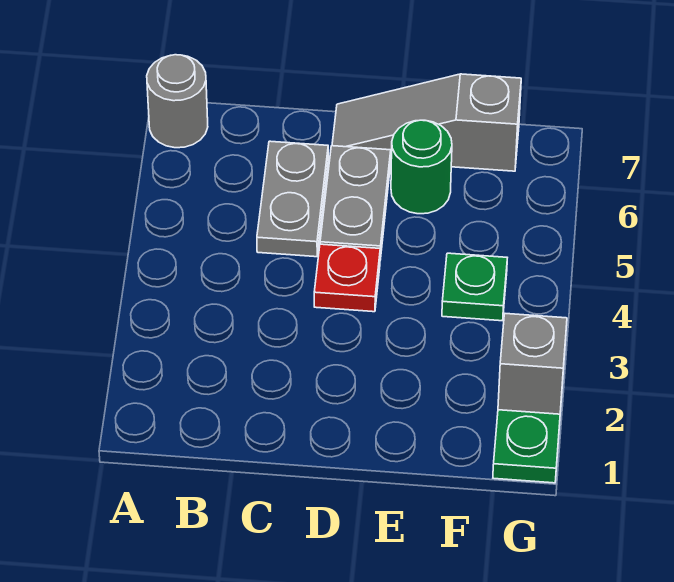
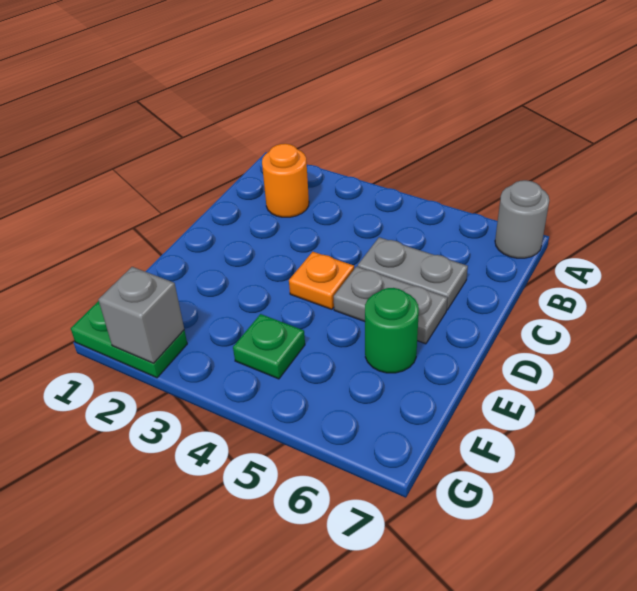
none -> orange 1x1 round brick [262,144,309,217]
red 1x1 plate [314,244,380,312] -> orange 1x1 plate [289,252,354,309]
grey 1x3 slope [332,74,521,171] -> none

